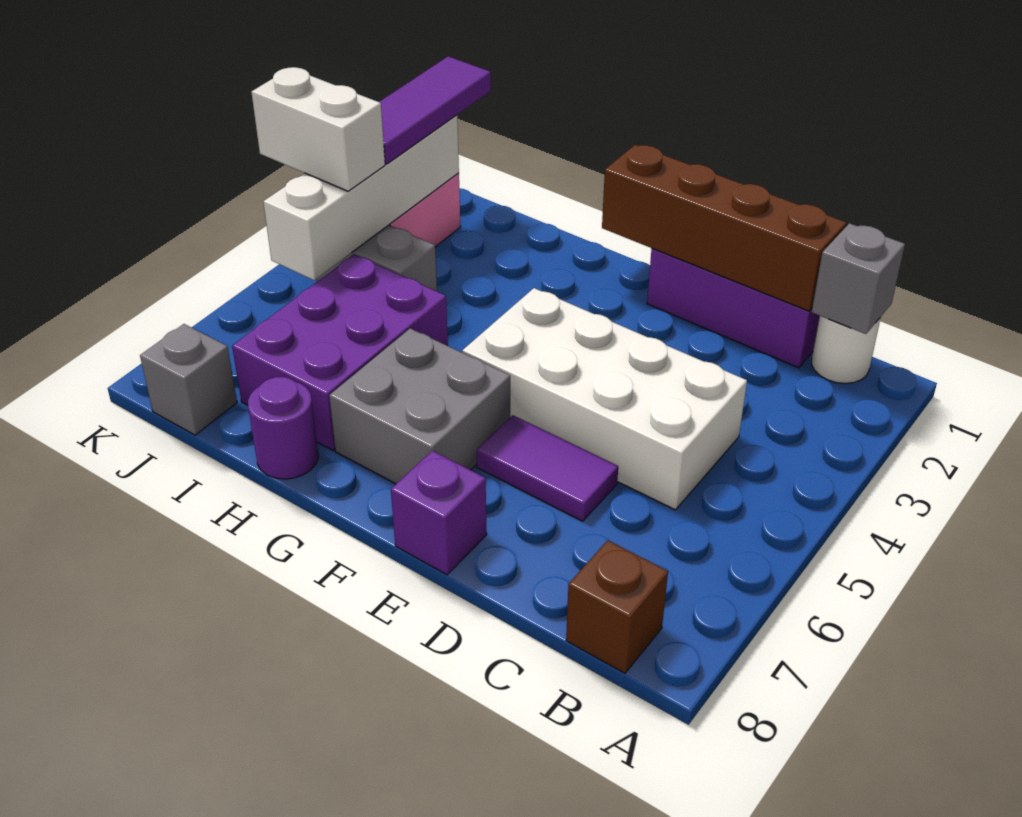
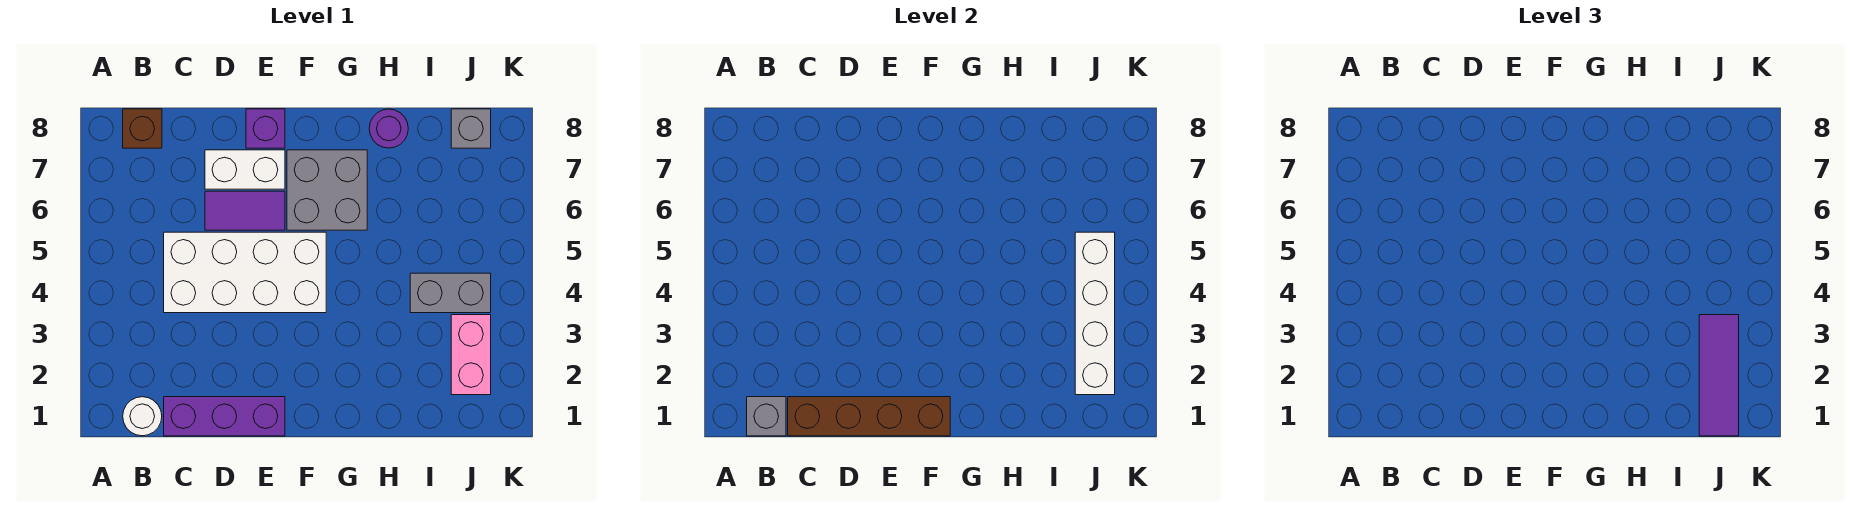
purple 2x3 brick [232,254,448,450] -> none
white 1x2 brick [251,67,385,191] -> white 1x2 brick moved to [205,150,285,189]

